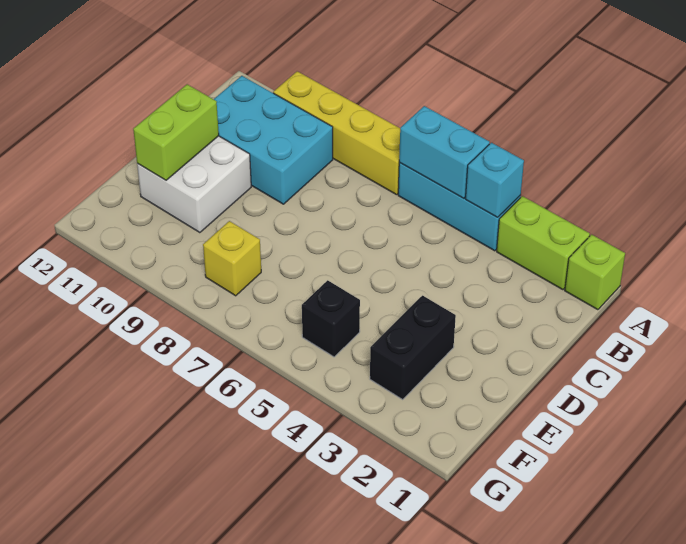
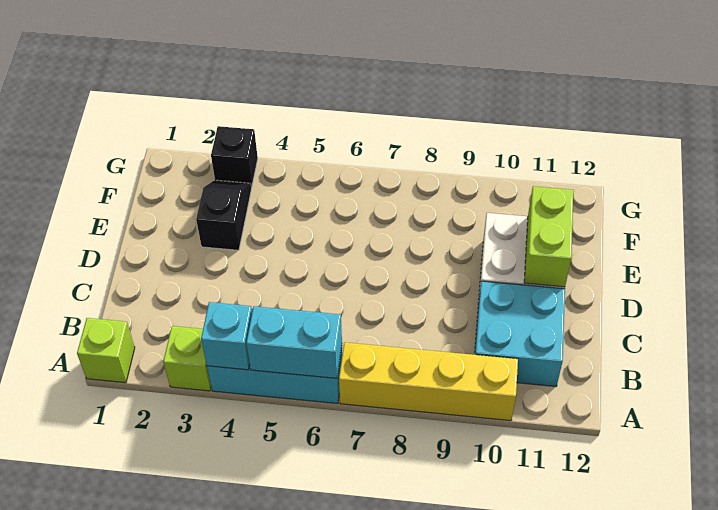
lime 1x2 brick [497,196,590,290] -> lime 1x1 brick [163,326,211,391]
cyan 2x3 brick [214,76,333,204] -> cyan 2x2 brick [475,281,565,387]
black 1x2 brick [370,296,456,399] -> black 1x2 slope [196,180,252,250]
black 1x1 brick [302,280,360,357] -> black 1x1 brick moved to [211,126,258,187]
yellow 1x1 brick [203,221,261,296] -> none

